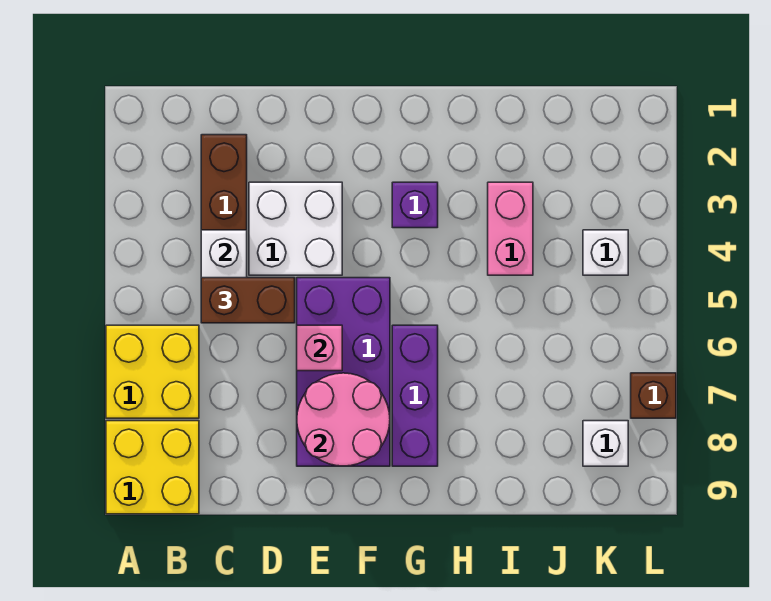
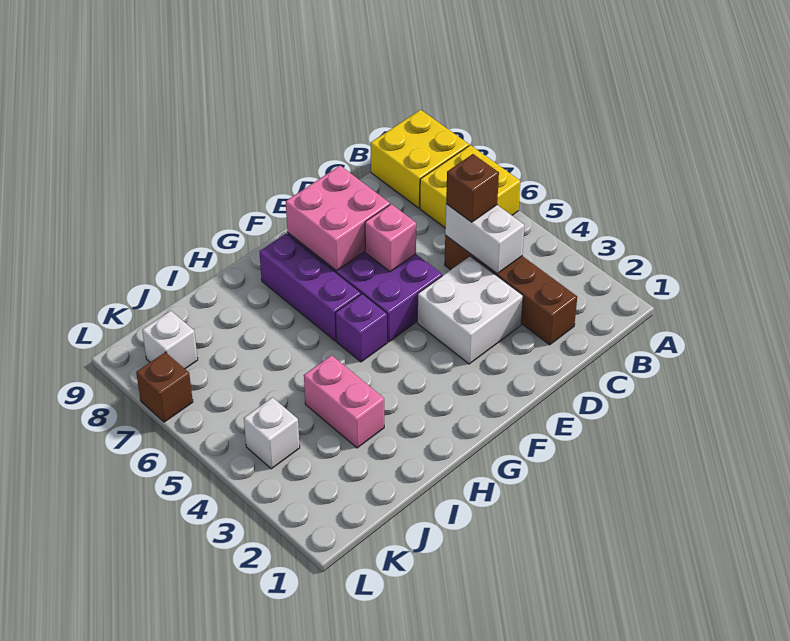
brown 1x2 brick [201,278,295,323] -> brown 1x1 brick [446,154,499,222]
pink 2x2 round brick [297,373,390,466] -> pink 2x2 brick [286,166,390,271]
purple 1x1 brick [392,182,438,228] -> purple 1x1 brick moved to [335,294,387,362]

